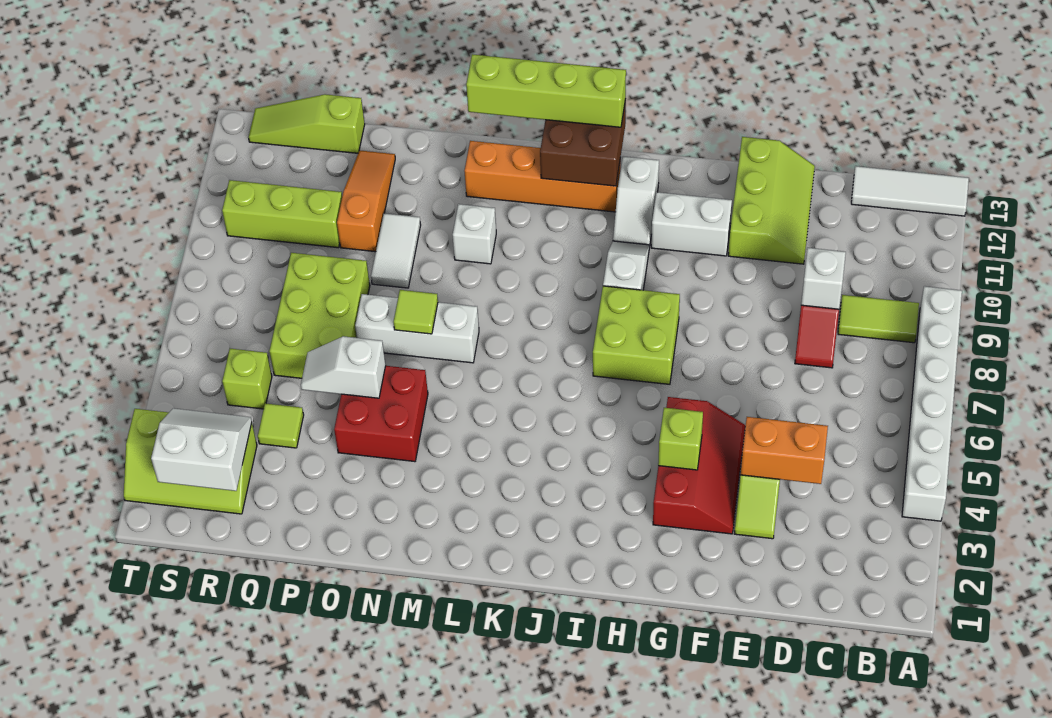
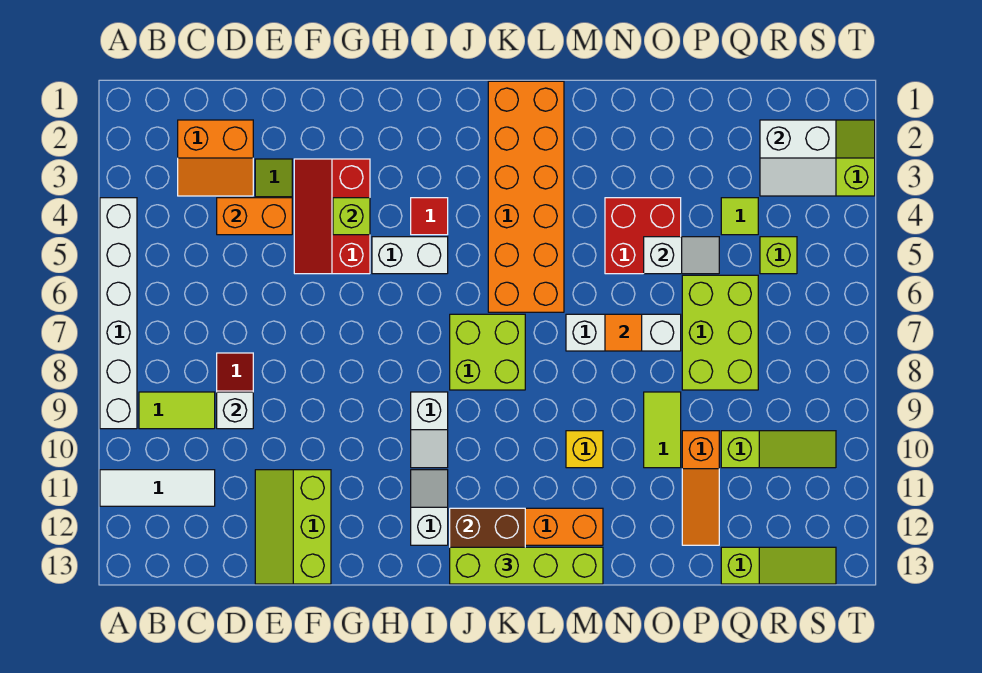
white 1x3 tile [851,166,969,216] -> white 1x3 tile moved to [100,470,215,506]
none -> orange 2x2 slope [178,120,253,196]
white 1x2 brick [651,192,732,256] -> white 1x2 brick moved to [372,237,448,274]
lime 2x2 brick [593,286,680,384] -> lime 2x2 brick moved to [450,314,525,390]
none -> red 1x1 tile [411,198,448,235]
none -> orange 2x6 brick [488,81,564,312]
white 1x1 brick [453,204,496,264] -> yellow 1x1 brick [566,431,603,468]
lime 1x1 tile [393,290,438,334] -> orange 1x1 tile [605,314,642,351]
white 1x2 tile [371,213,421,288] -> lime 1x2 tile [644,392,681,468]
lime 1x3 brick [222,180,342,248] -> lime 1x3 slope [721,431,836,468]

